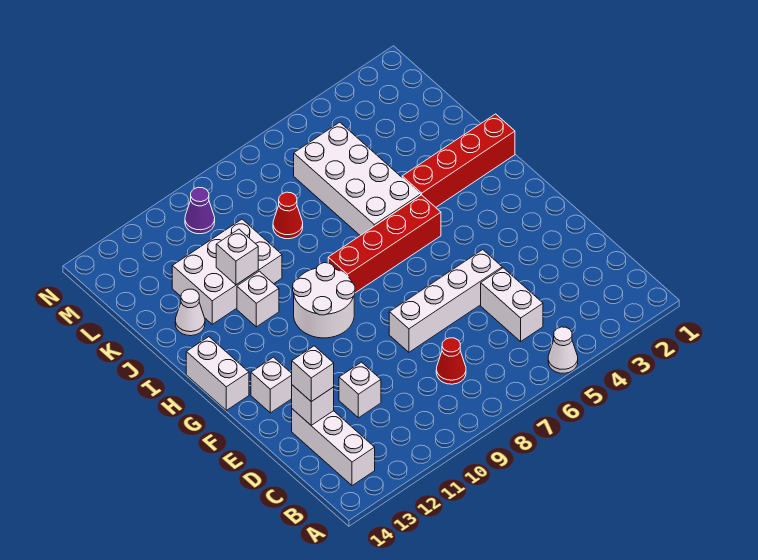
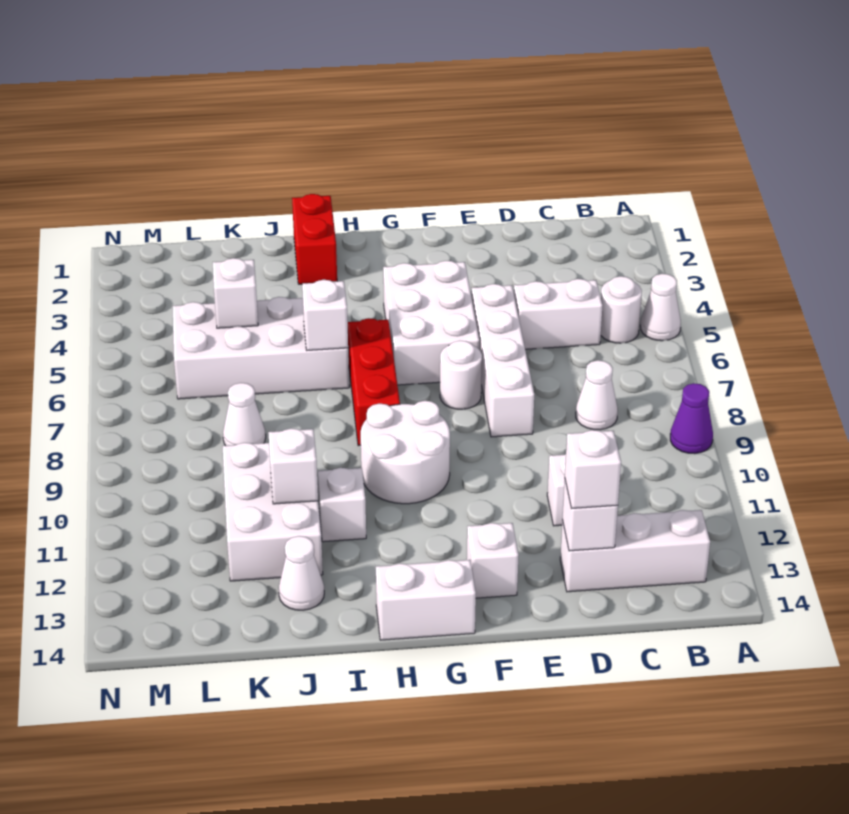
none -> white 1x1 round brick [601,276,642,343]
red 1x1 cone [436,338,466,384] -> white 1x1 cone [576,360,618,430]
none -> white 2x3 brick [383,261,479,385]
none -> white 1x1 round brick [440,341,482,409]
red 1x4 brick [328,195,441,293] -> red 1x3 brick [348,318,400,446]
red 1x4 brick [402,114,515,207] -> red 1x2 brick [292,194,337,284]
none -> white 1x1 brick [302,280,348,350]
none -> white 1x1 brick [213,258,258,328]
red 1x1 cone [273,192,303,239] -> white 1x1 cone [223,383,266,446]
purple 1x1 cone [185,187,215,234] -> purple 1x1 cone moved to [670,383,713,454]

